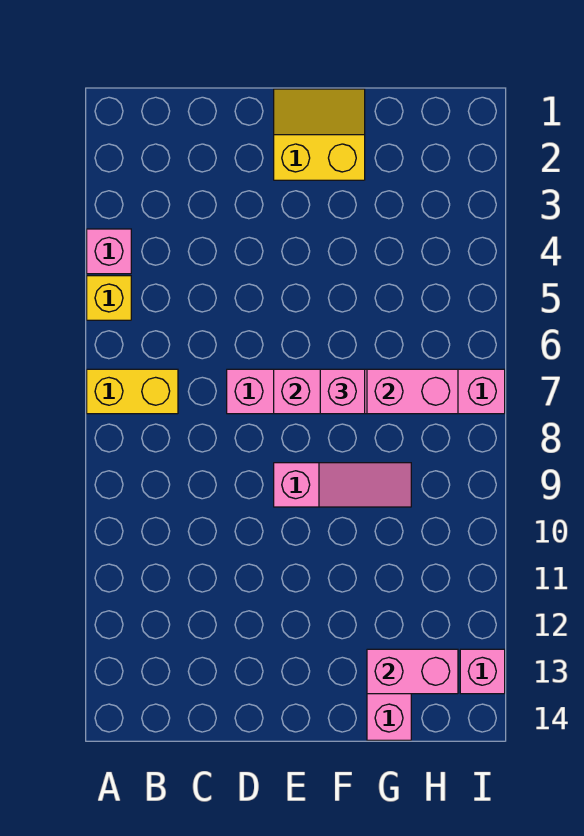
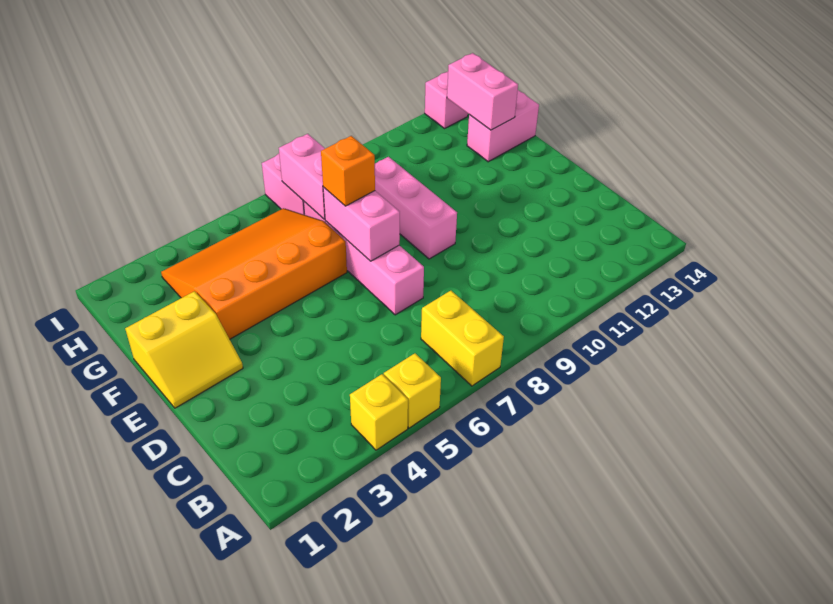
pink 1x1 brick [87,229,131,274] -> yellow 1x1 brick [350,374,408,450]
yellow 2x2 slope [274,89,365,180] -> yellow 2x2 slope turned to [125,291,243,408]
pink 1x3 slope [274,463,411,507] -> pink 1x3 brick [375,157,457,259]
none -> orange 3x4 slope [161,208,347,339]
pink 1x1 brick [320,369,365,414] -> orange 1x1 brick [321,136,375,206]

